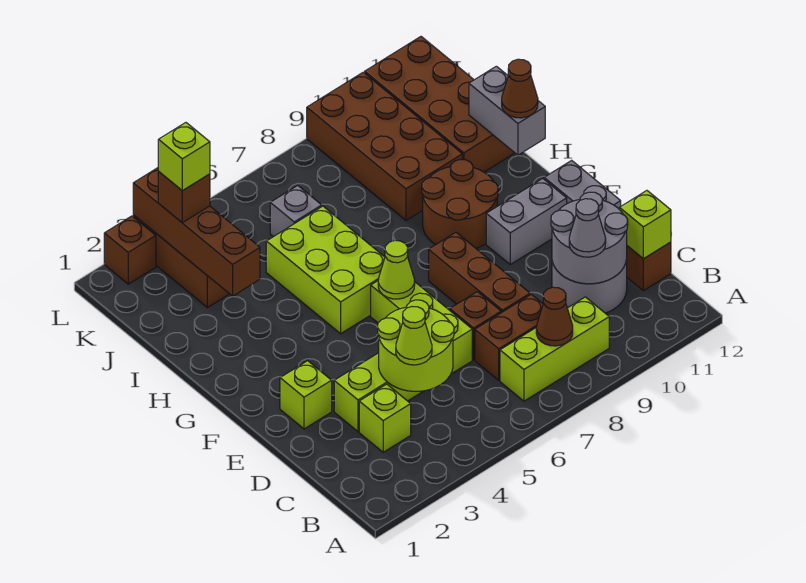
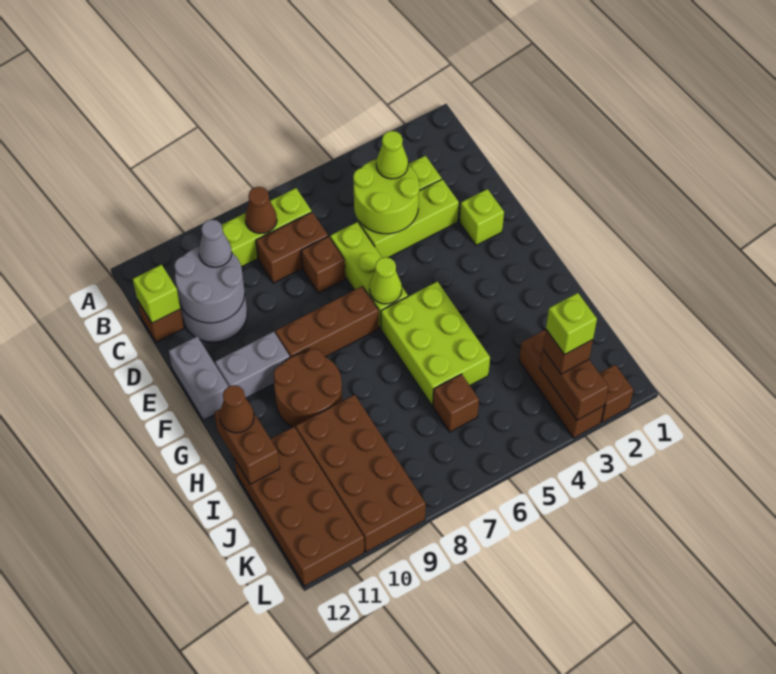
brown 1x3 brick [429,232,530,313] -> brown 1x3 brick turned to [275,286,379,357]
grey 1x2 brick [469,66,545,155] -> brown 1x2 brick [214,409,280,484]
brown 1x4 brick [133,168,260,296] -> brown 1x2 brick [540,350,609,420]
grey 1x1 brick [270,186,322,237] -> brown 1x1 brick [433,374,479,432]

